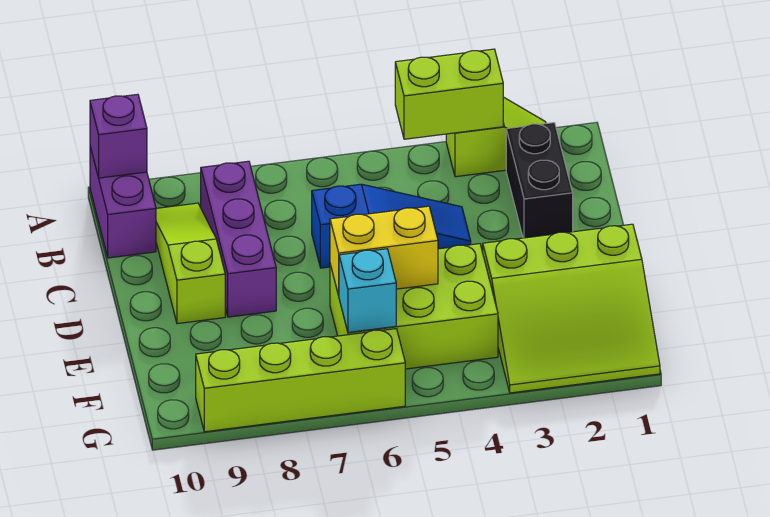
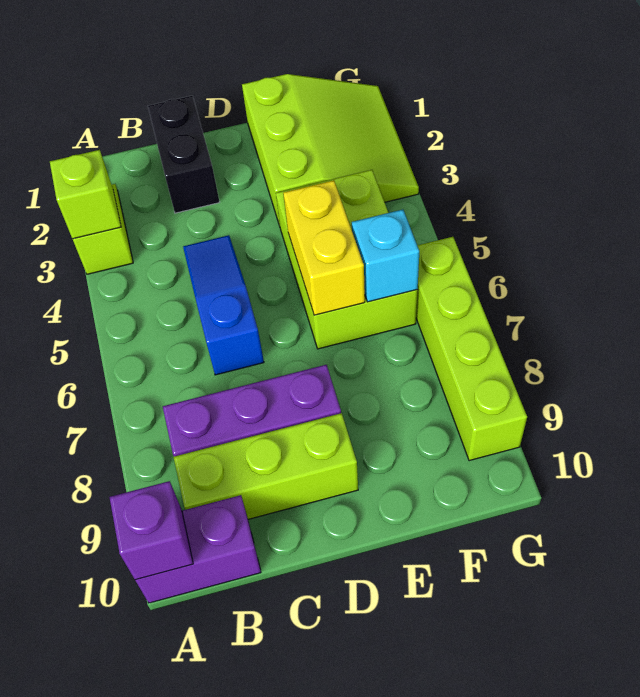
lime 1x2 brick [395,49,503,139] -> lime 1x1 brick [50,150,121,239]
black 1x2 brick [506,123,573,238] -> black 1x2 brick turned to [148,96,219,213]
lime 1x3 slope [156,203,225,324] -> lime 1x3 brick [174,413,358,519]

